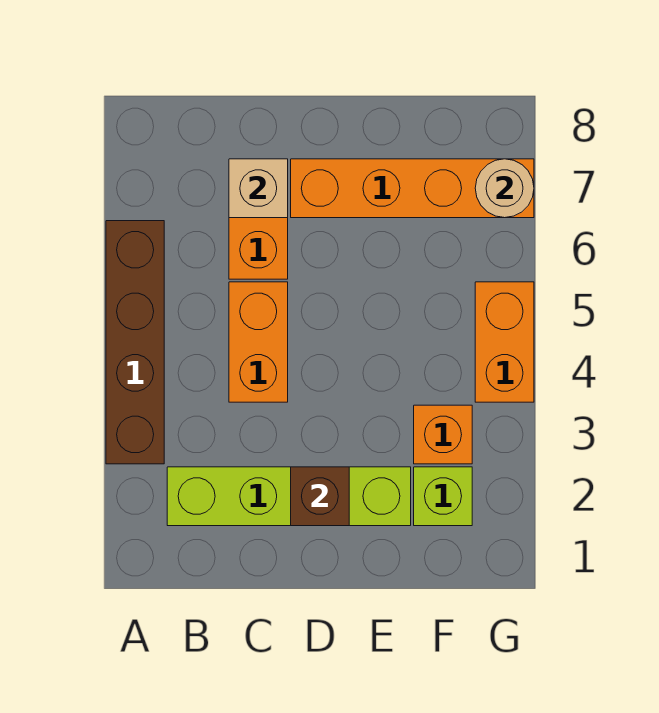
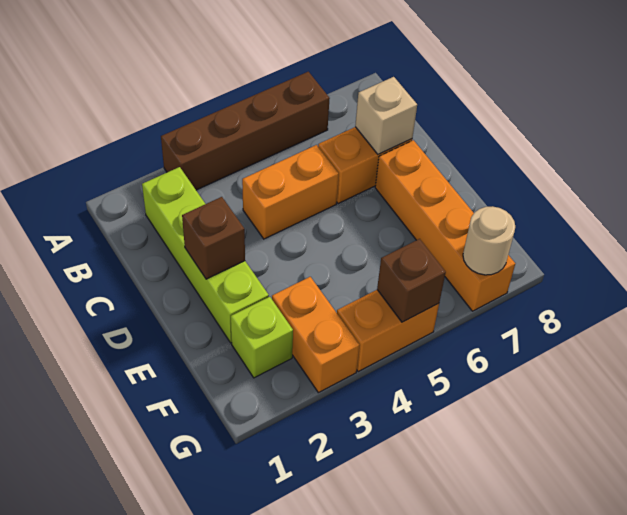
orange 1x1 brick [414,405,472,464] -> orange 1x2 brick [272,277,360,393]
none -> brown 1x1 brick [377,239,446,322]

